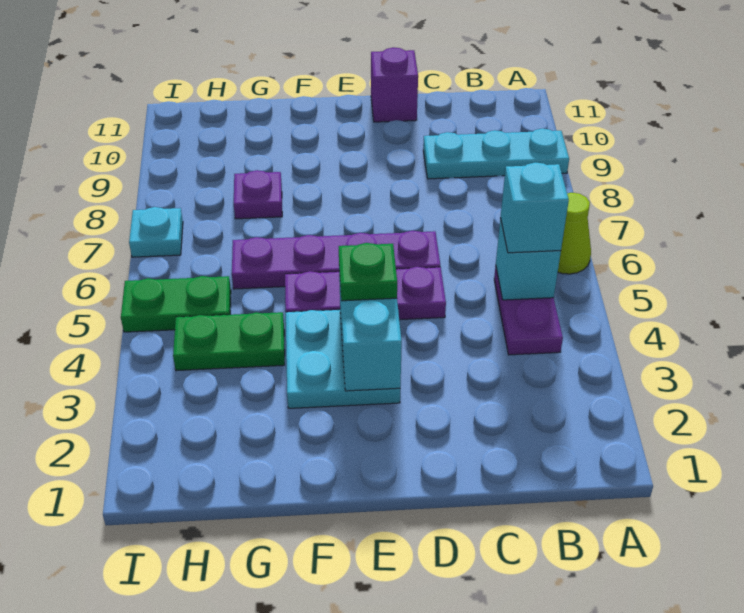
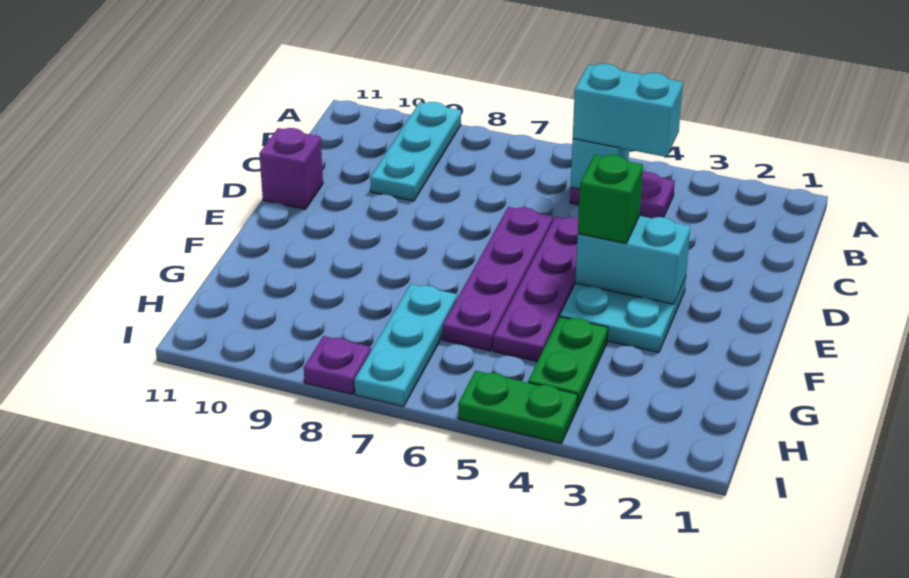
lime 1x1 cone [558,193,591,274] -> none
cyan 1x1 brick [501,162,569,253] -> cyan 1x2 brick [573,64,683,157]
purple 1x3 plate [285,267,446,320] -> purple 1x4 plate [493,217,578,362]
green 1x1 plate [339,243,397,301] -> green 1x1 brick [578,155,643,244]
purple 1x1 plate [234,170,282,219] -> purple 1x1 plate moved to [304,336,371,394]
green 1x2 plate [121,276,231,332] -> green 1x2 plate turned to [458,371,578,443]
cyan 1x1 plate [129,207,183,257] -> cyan 1x3 plate [355,284,457,407]

